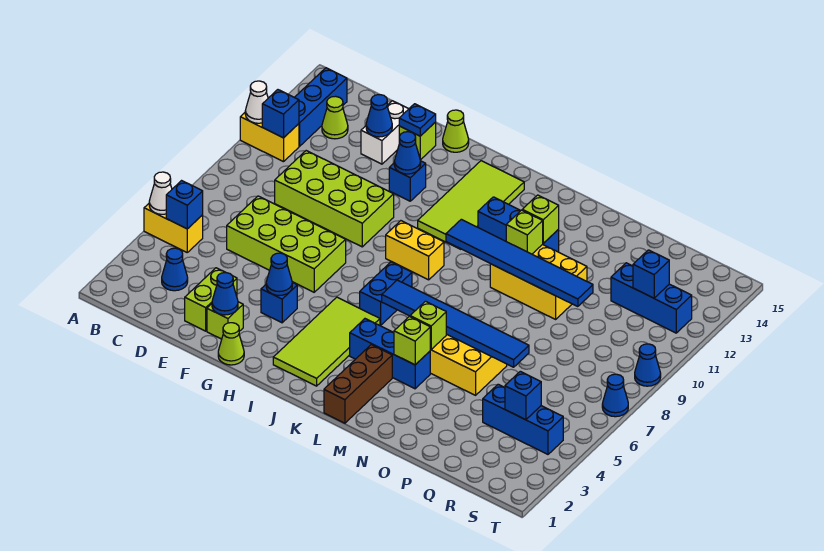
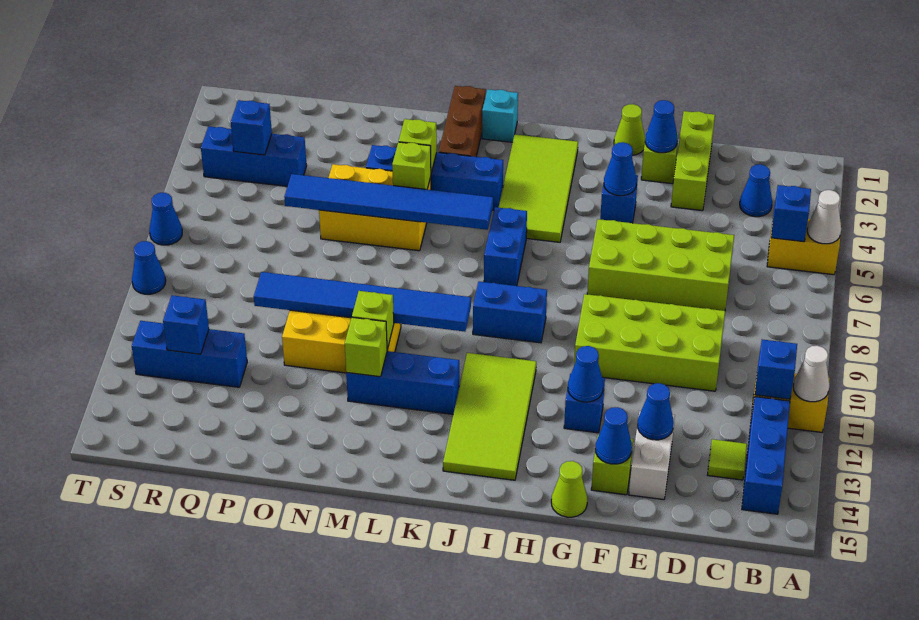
lime 1x1 cone [322,96,348,139] -> lime 1x1 tile [708,439,747,480]
lime 1x2 brick [185,268,237,331] -> lime 1x3 brick [671,111,715,211]
blue 1x1 plate [399,104,436,136] -> blue 1x1 cone [596,407,632,464]
yellow 1x2 brick [386,221,444,280] -> blue 1x2 brick [473,282,547,343]
none -> cyan 1x1 brick [482,89,518,142]
blue 1x3 brick [350,319,430,389] -> blue 1x4 brick [366,145,503,210]

